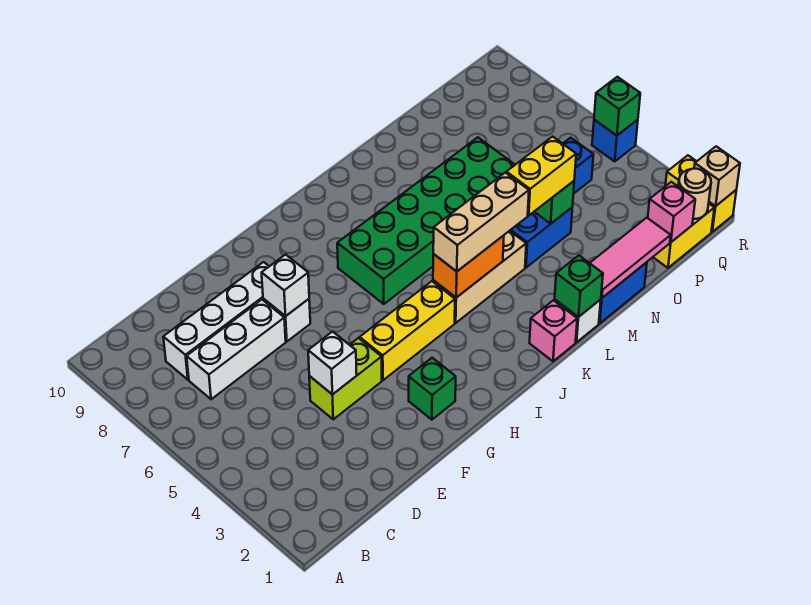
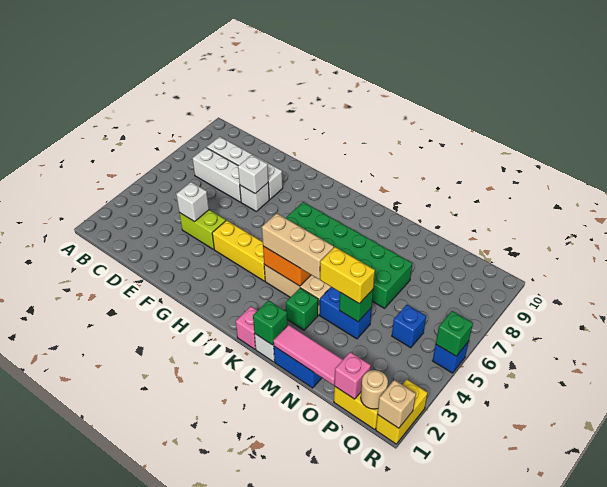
green 1x1 brick [409,358,456,420] -> green 1x1 brick moved to [286,288,318,330]

